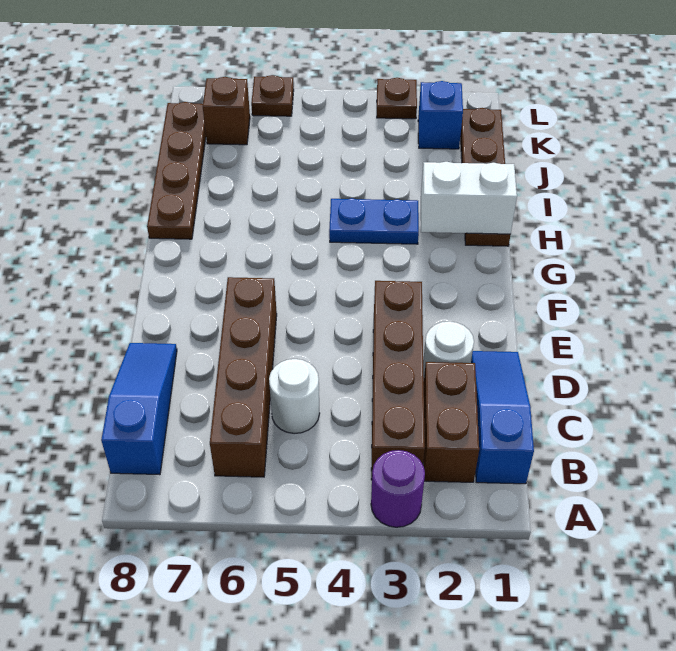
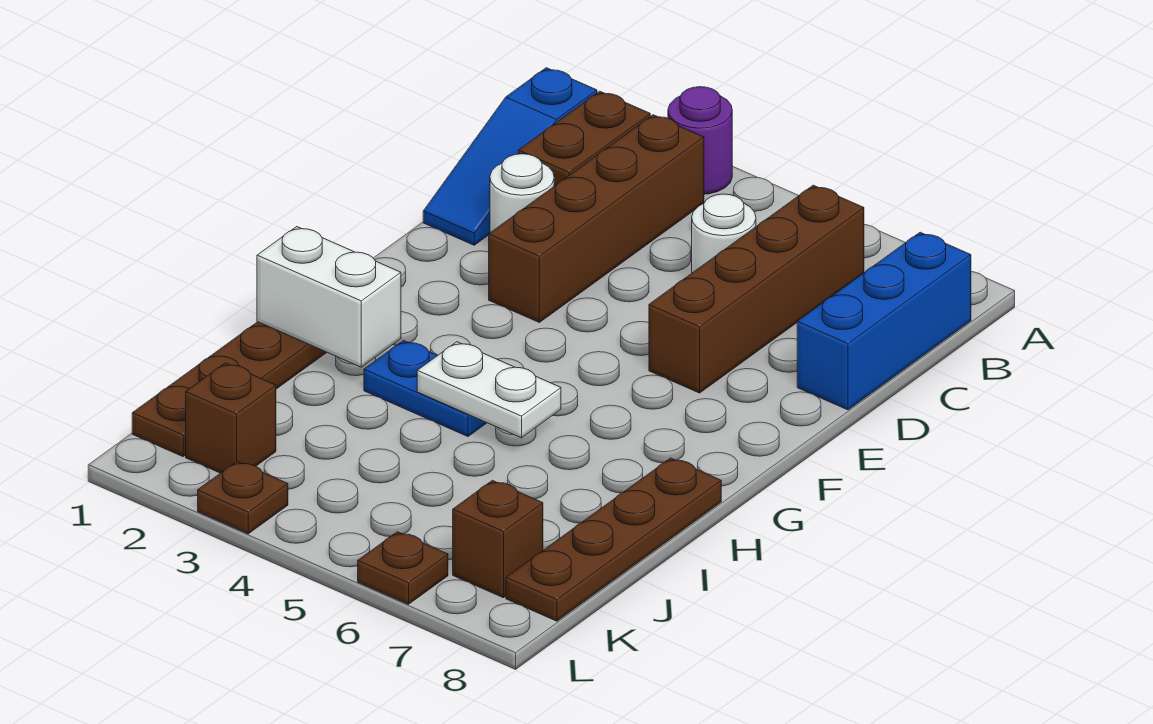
blue 1x3 slope [101,343,177,475] -> blue 1x3 brick [797,232,971,410]
none -> white 1x2 plate [417,342,561,438]
blue 1x1 brick [418,81,463,149] -> brown 1x1 brick [186,363,276,473]

